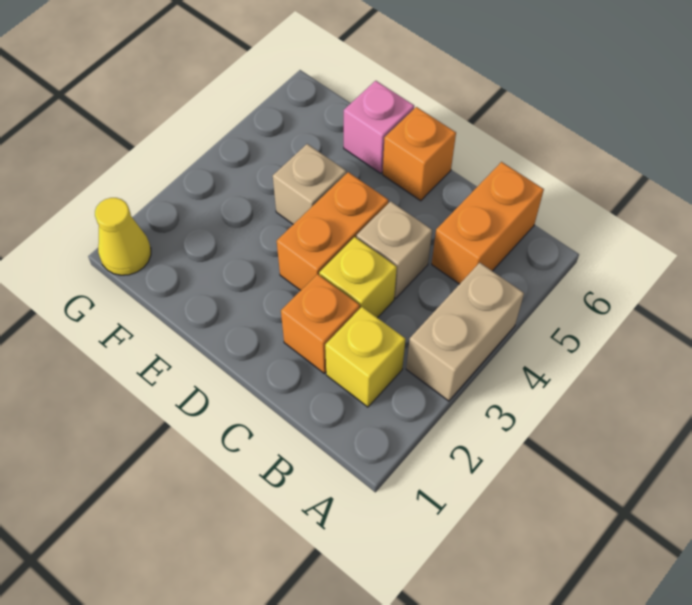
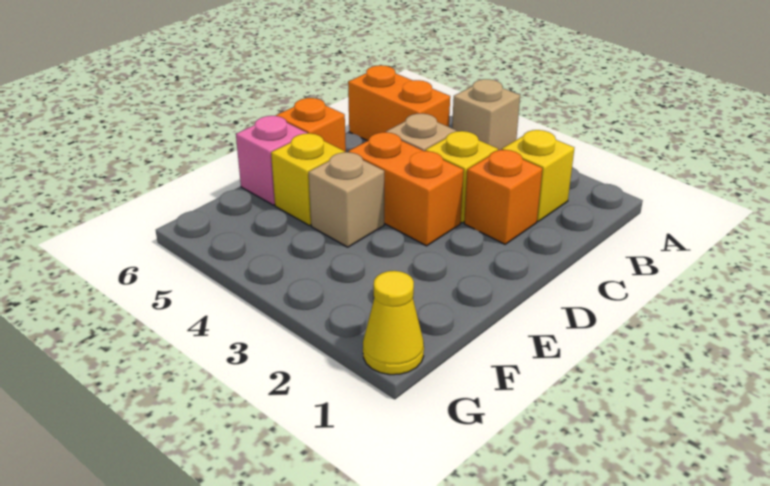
tan 1x2 brick [406,263,524,401] -> tan 1x1 brick [452,79,520,150]
none -> yellow 1x1 brick [271,133,345,226]

